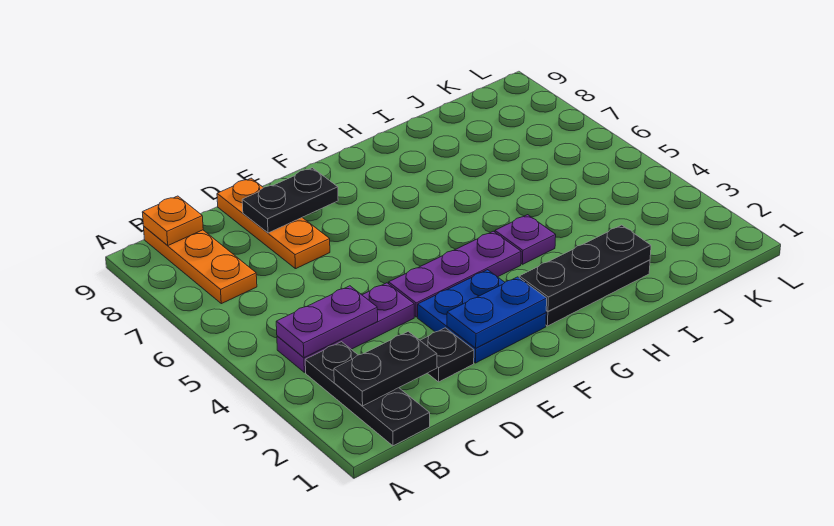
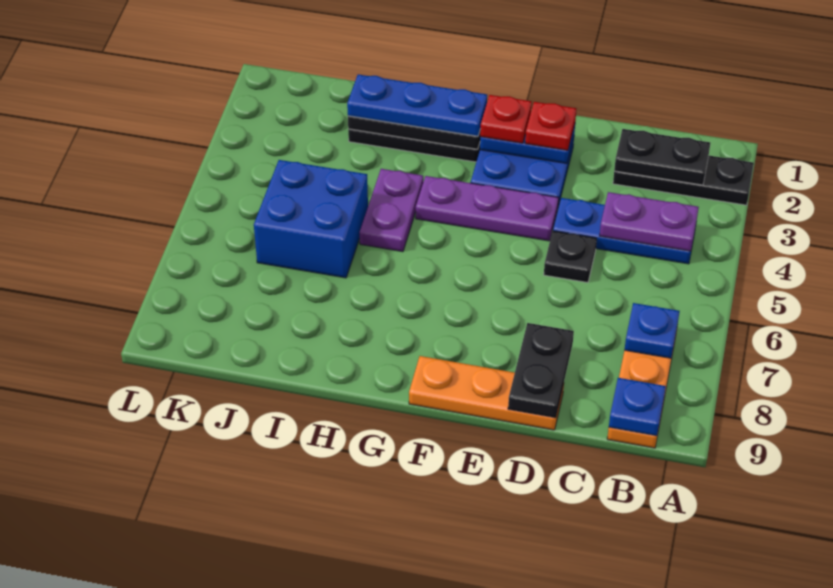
black 1x3 plate [305,342,430,446] -> black 1x3 plate turned to [613,156,754,205]
purple 1x3 plate [277,283,414,372] -> blue 1x3 plate [553,198,696,264]
none -> blue 1x1 plate [625,303,680,358]
orange 1x1 plate [142,196,203,246] -> blue 1x1 plate [609,378,666,436]
black 1x1 plate [420,328,474,382] -> black 1x1 plate moved to [544,231,597,283]
orange 1x3 plate [217,178,330,269] -> orange 1x3 plate turned to [409,356,564,430]
black 1x2 plate [242,168,338,233] -> black 1x2 plate turned to [508,323,574,418]
none -> red 1x1 plate [525,102,576,150]
none -> red 1x1 plate [480,95,532,143]
none -> blue 1x3 plate [347,74,487,136]
purple 1x1 plate [495,215,556,264] -> purple 1x2 plate [359,169,423,252]
none -> blue 2x2 brick [254,160,368,278]

